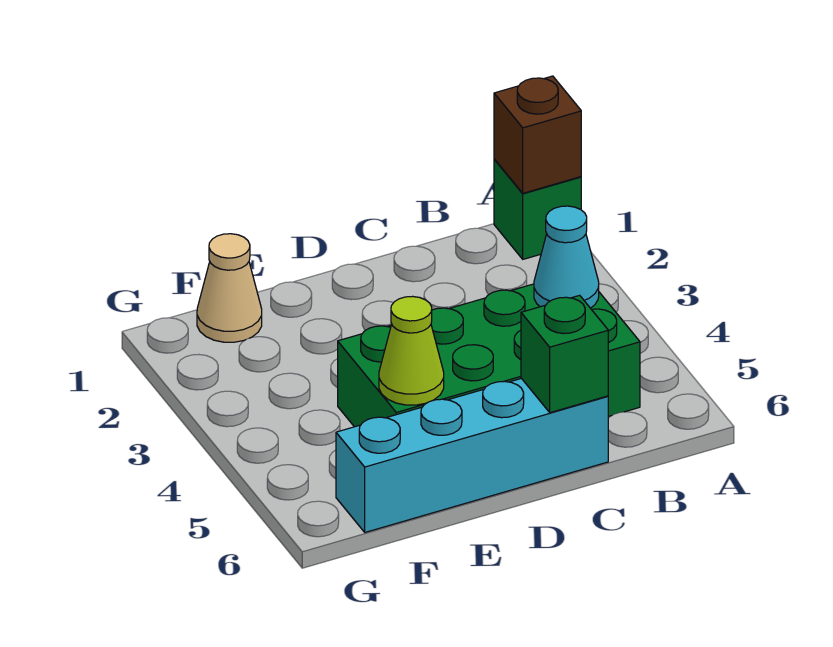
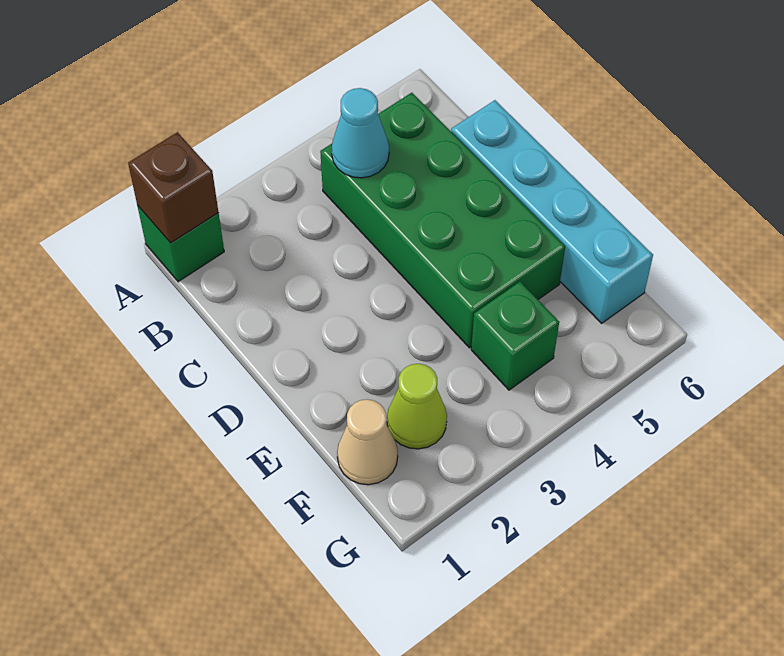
green 1x1 brick [521,295,608,413] -> green 1x1 brick moved to [471,282,559,390]
lime 1x1 cone [379,296,444,405] -> lime 1x1 cone moved to [387,364,447,449]

